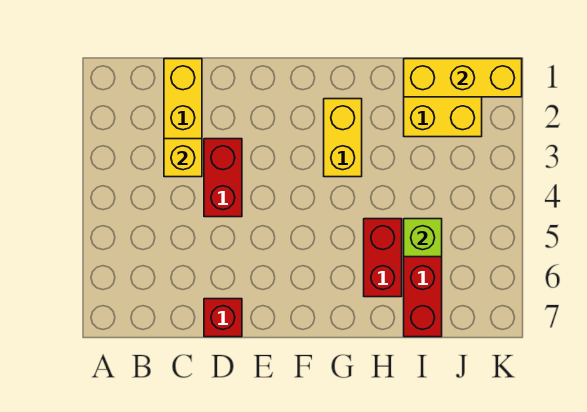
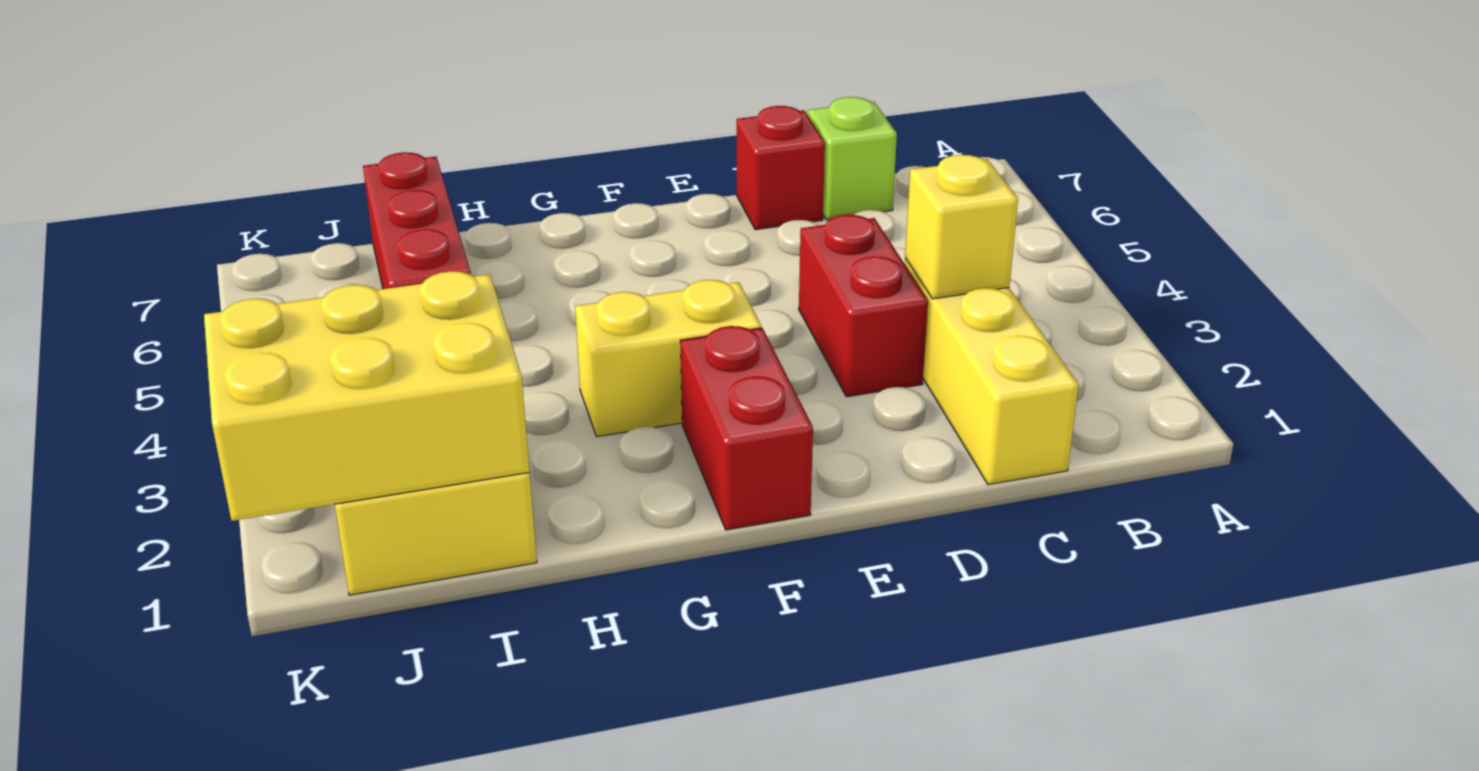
yellow 1x2 brick [324,99,362,177] -> yellow 1x2 brick turned to [575,280,761,437]
red 1x2 brick [364,219,402,297] -> red 1x2 brick moved to [680,326,813,530]
yellow 1x3 brick [404,59,522,97] -> yellow 2x3 brick [204,271,530,521]
lime 1x1 brick [404,219,442,257] -> lime 1x1 brick moved to [808,97,897,220]

